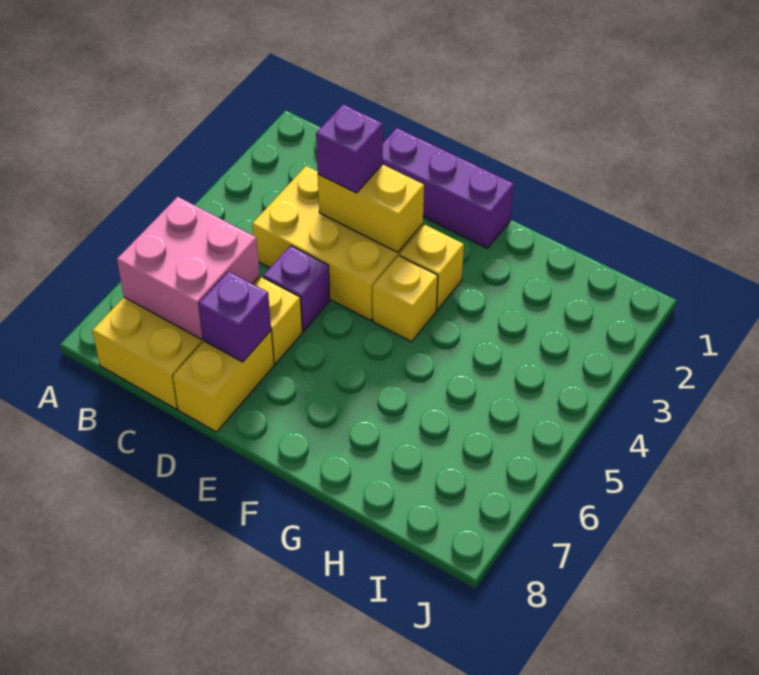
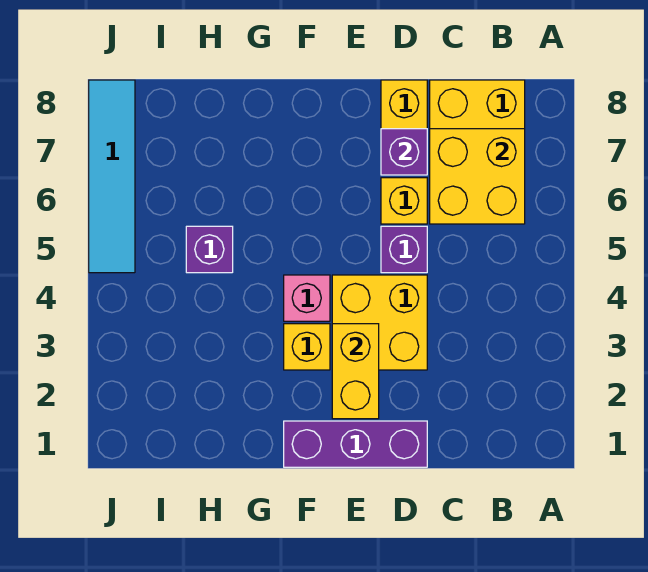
pink 2x2 brick [117,197,260,339] -> yellow 2x2 brick [430,129,525,224]
yellow 2x3 brick [252,166,423,321] -> yellow 2x2 brick [332,275,427,370]
yellow 1x2 brick [318,164,424,252] -> yellow 1x2 brick turned to [332,324,379,419]
purple 1x1 brick [316,104,383,193] -> purple 1x1 brick moved to [186,226,233,273]
yellow 1x1 brick [373,256,438,342] -> pink 1x1 brick [284,275,330,321]
none -> cyan 1x4 tile [89,80,135,273]

